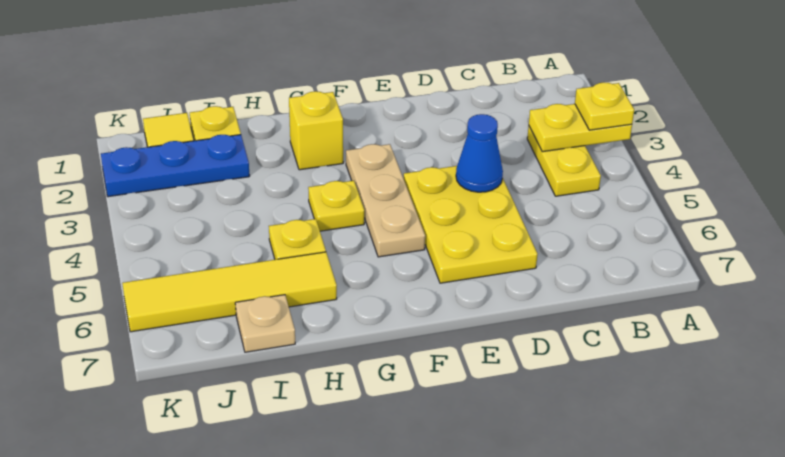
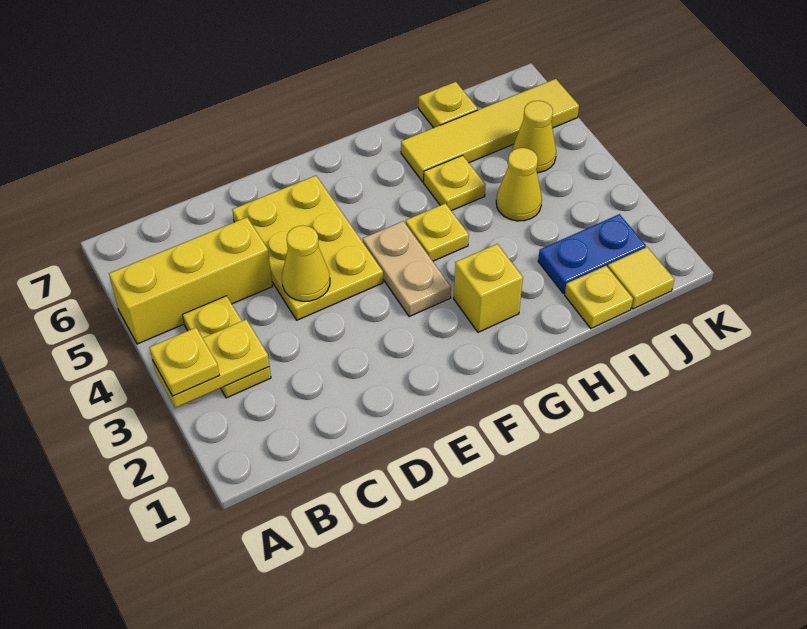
none -> yellow 1x3 brick [109,217,273,344]
blue 1x1 cone [456,114,503,192] -> yellow 1x1 cone [282,226,330,301]
tan 1x3 plate [346,144,425,257] -> tan 1x2 plate [363,221,451,317]
blue 1x3 plate [101,135,250,197] -> blue 1x2 plate [538,214,646,293]
none -> yellow 1x1 cone [496,148,542,221]
tan 1x1 plate [235,295,295,352] -> yellow 1x1 plate [419,82,478,128]
none -> yellow 1x1 cone [512,101,556,173]

